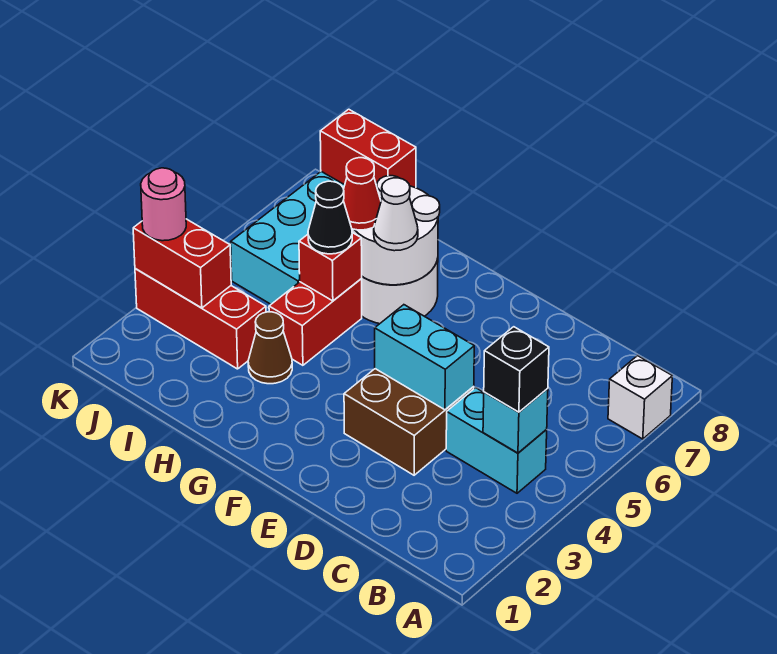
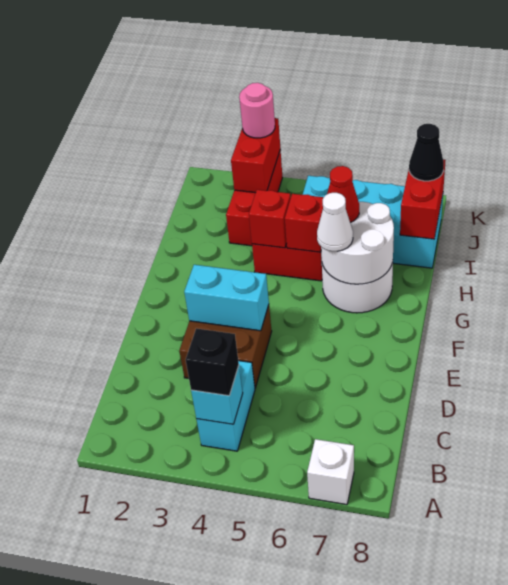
cyan 1x2 brick [375,305,474,410] -> cyan 1x2 brick turned to [184,265,269,331]
brown 1x1 cone [248,312,292,384] -> none
none -> red 1x1 brick [249,190,291,248]
black 1x1 cone [308,181,352,254] -> black 1x1 cone moved to [409,124,444,181]

